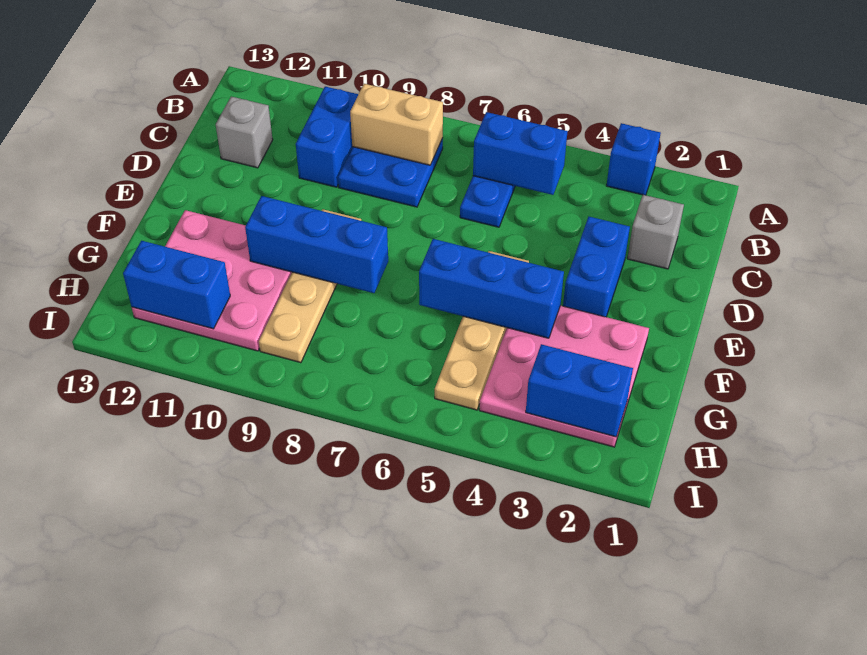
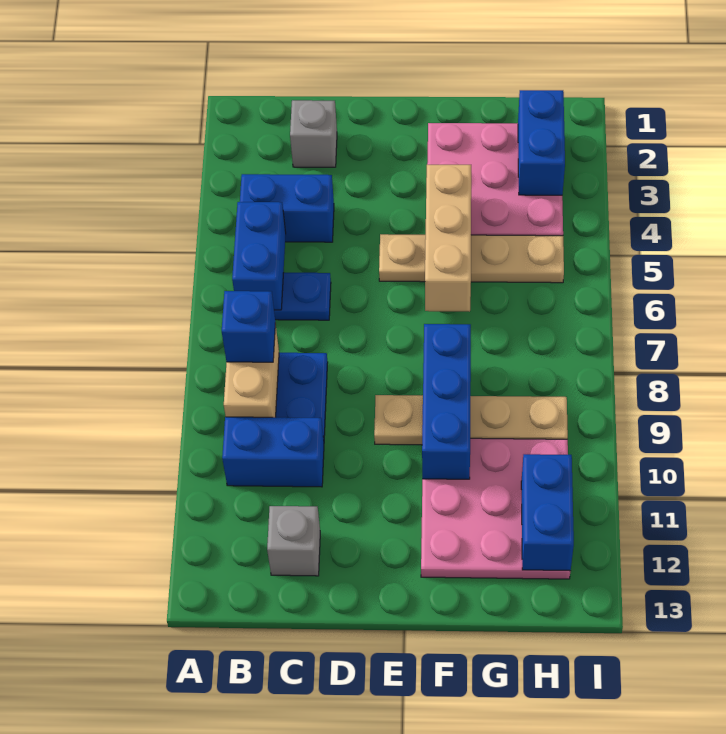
blue 1x1 brick [606,123,661,195] -> blue 1x1 brick moved to [222,291,275,362]
blue 1x2 brick [563,217,630,317] -> blue 1x2 brick moved to [240,174,334,242]
blue 1x3 brick [419,239,564,338] -> tan 1x3 brick [425,165,471,312]

